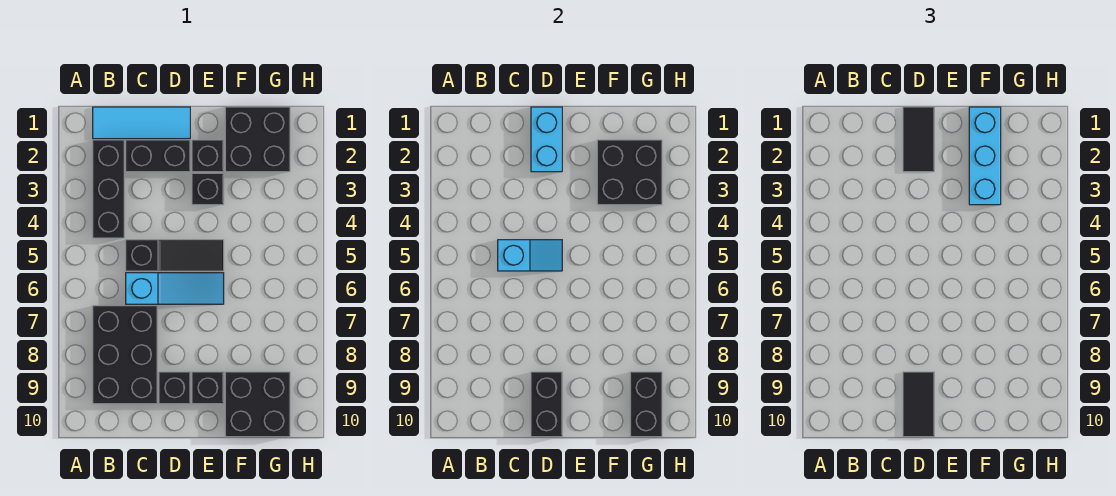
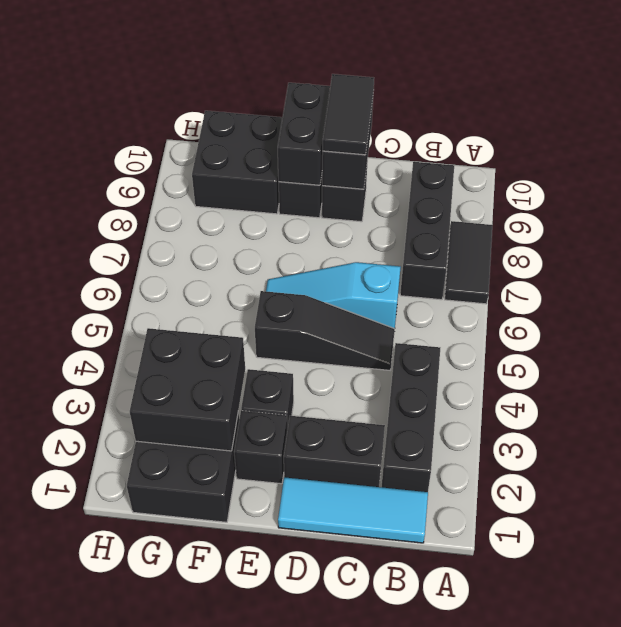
black 2x3 brick [93,306,157,404] -> black 1x3 brick [400,162,454,300]
black 1x3 slope [126,240,224,271] -> black 1x3 slope turned to [255,291,395,370]
cyan 1x2 slope [498,240,562,271] -> none
cyan 1x2 brick [531,107,562,172] -> none
black 1x2 tile [903,107,934,172] -> black 1x2 tile moved to [445,221,492,304]
cyan 1x3 brick [969,107,1001,205] -> none
black 1x2 brick [630,372,662,437] -> black 1x2 brick moved to [278,83,330,185]

